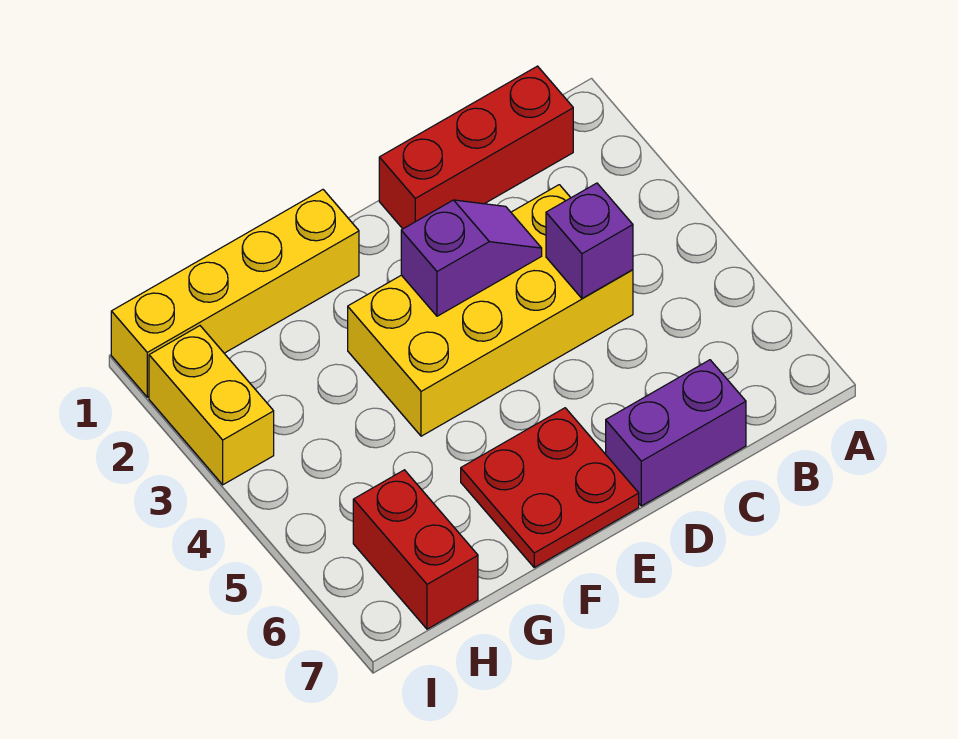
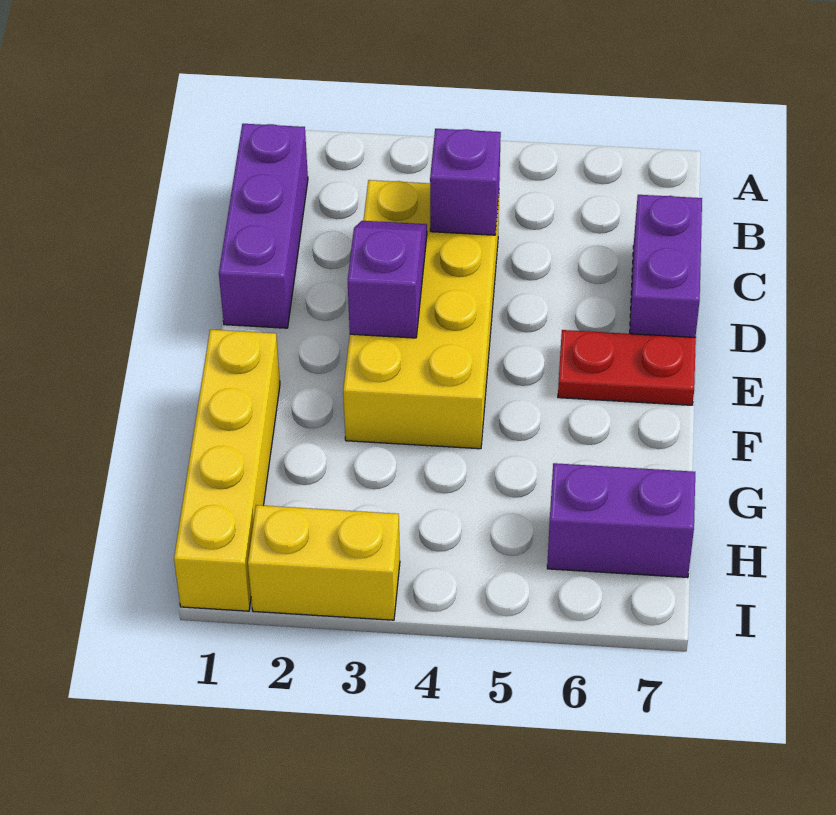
red 1x3 brick [379,66,573,229] -> purple 1x3 brick [219,124,308,328]
red 2x2 plate [461,408,639,567] -> red 1x2 plate [558,330,696,405]
red 1x2 brick [353,470,478,629] -> purple 1x2 brick [547,463,695,578]

